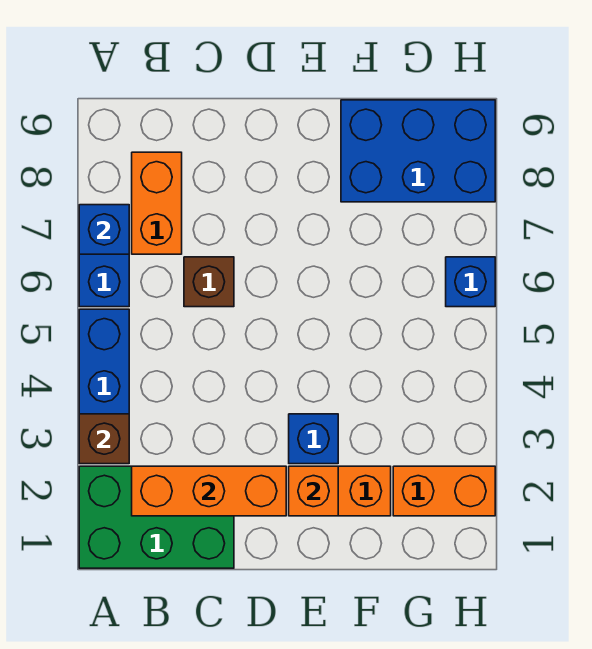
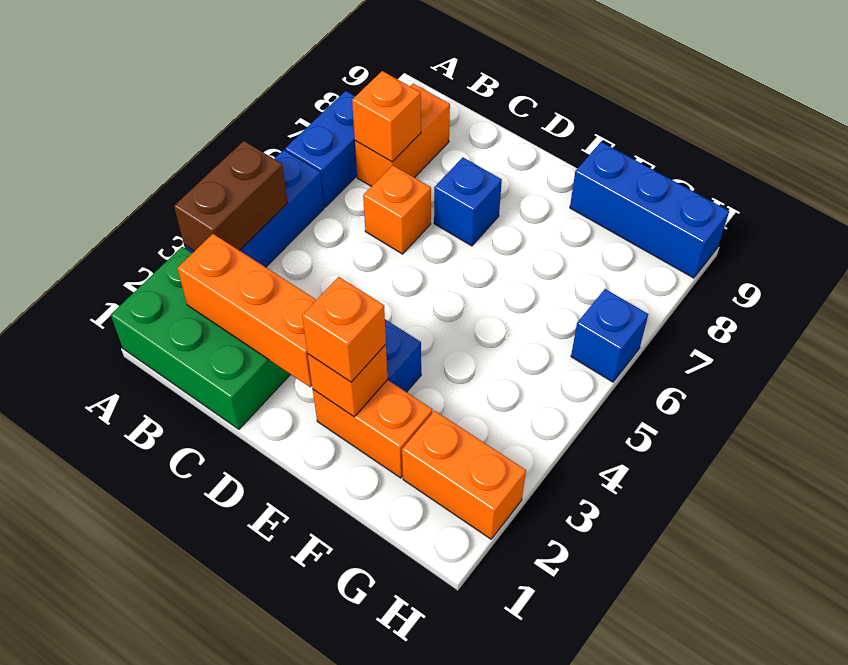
brown 1x1 brick [79,414,129,464] -> brown 1x2 brick [174,141,288,251]
blue 1x1 brick [79,205,129,254] -> blue 1x1 brick moved to [434,157,502,246]
none -> orange 1x1 brick [352,71,421,162]
brown 1x1 brick [184,257,234,307] -> orange 1x1 brick [363,165,431,254]
none -> orange 1x1 brick [302,277,386,382]
blue 2x3 brick [341,100,495,202] -> blue 1x3 brick [570,142,729,278]

